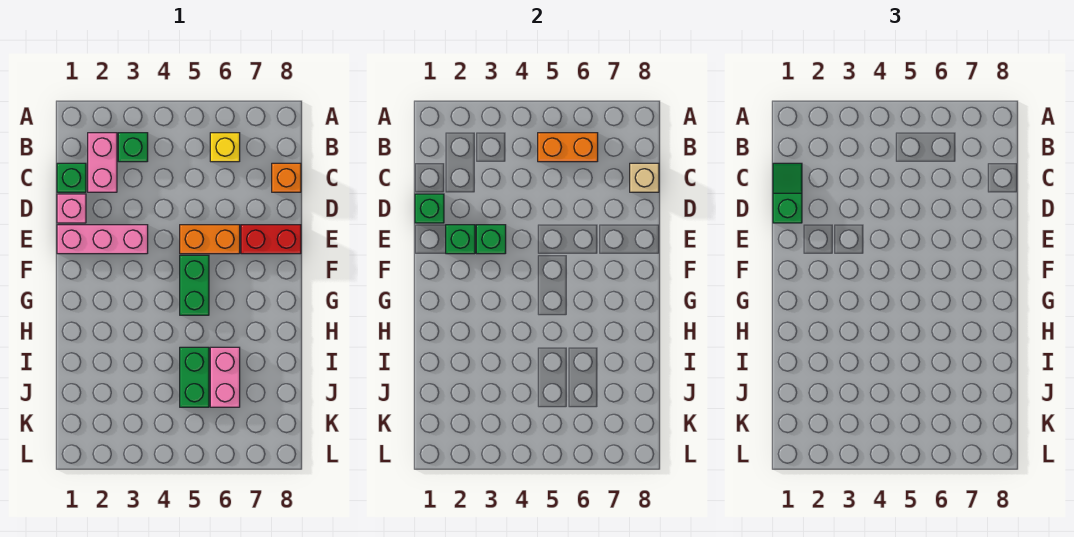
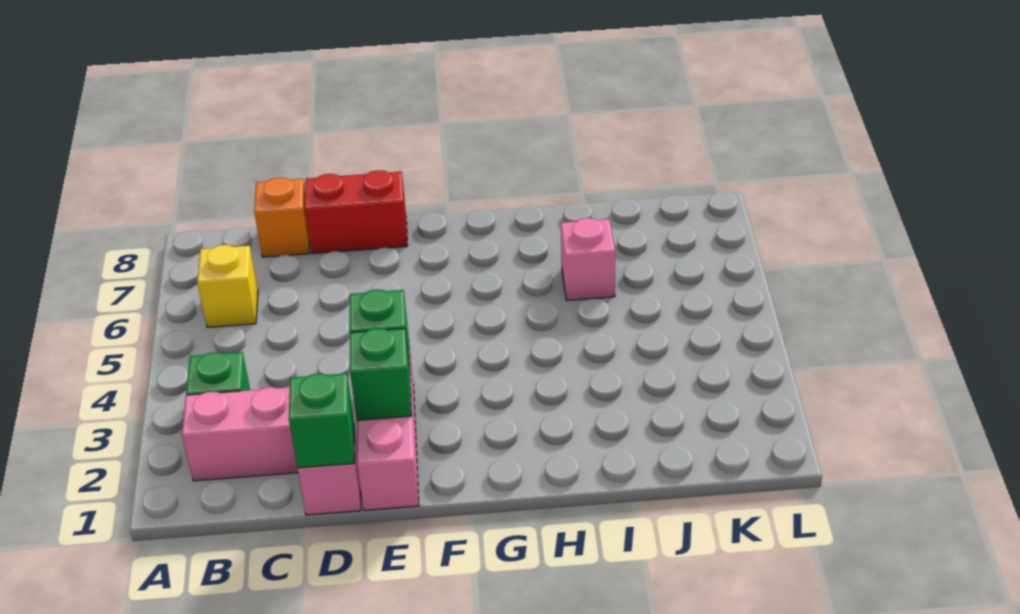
orange 1x2 brick [538,133,598,162] -> none
green 1x1 brick [57,163,86,192] -> none
green 1x2 slope [773,163,802,223] -> none
tan 1x1 brick [630,163,659,192] -> none
orange 1x2 brick [180,225,240,254] -> none
red 1x2 brick [241,225,301,254] -> red 1x2 brick turned to [305,170,408,253]
green 1x2 brick [180,255,209,315] -> none
green 1x2 brick [180,347,209,407] -> none
pink 1x2 brick [210,347,240,407] -> pink 1x1 brick [561,218,615,300]

